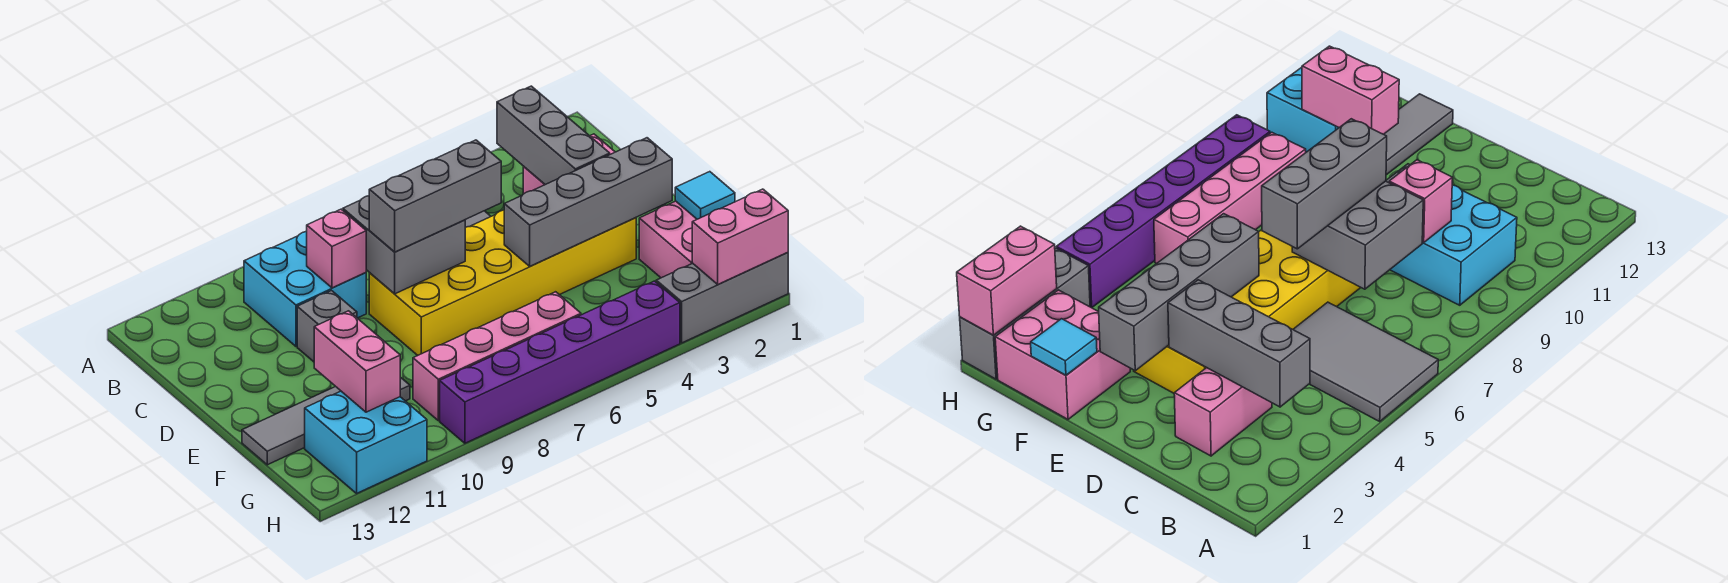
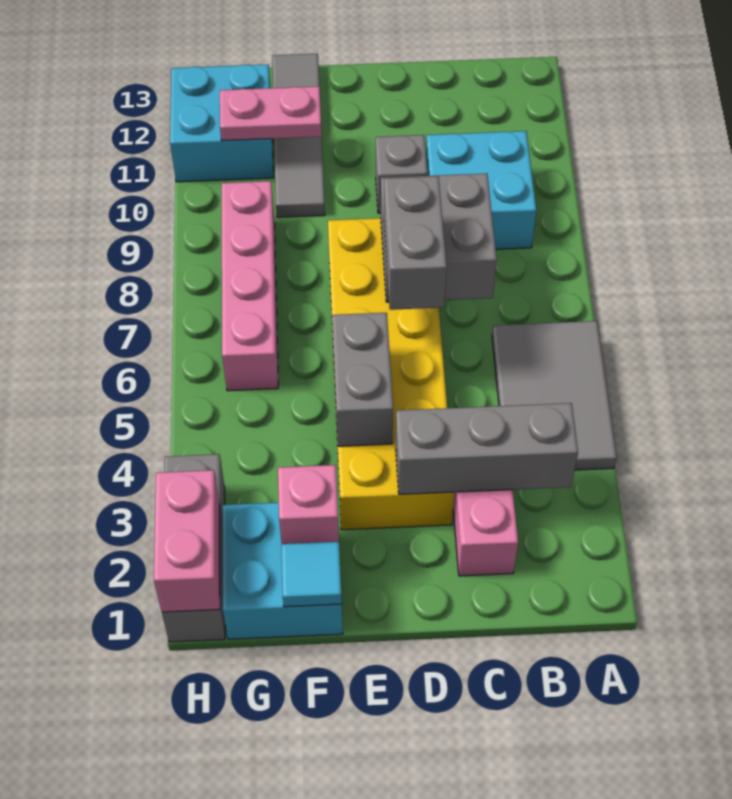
grey 2x3 tile [1293,302,1438,421] -> grey 2x3 tile turned to [492,321,617,470]
pink 1x1 brick [307,209,366,288] -> pink 1x1 brick moved to [278,465,339,544]
grey 1x3 brick [369,140,501,252] -> grey 1x2 brick [384,176,447,310]
grey 1x4 brick [504,138,672,266] -> grey 1x2 brick [332,313,393,446]
pink 2x2 brick [639,201,697,278] -> cyan 2x2 brick [223,503,343,639]
pink 1x2 brick [314,311,400,412] -> pink 1x2 plate [220,86,322,141]
purple 1x6 brick [440,281,680,443] -> none

